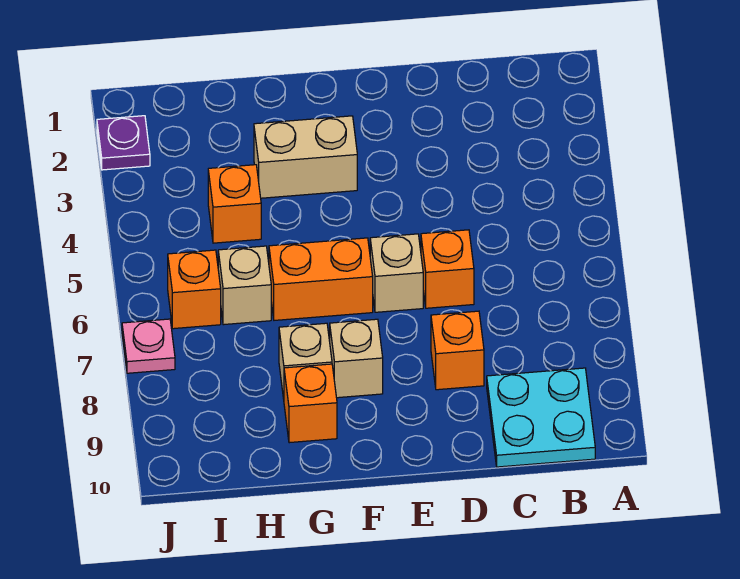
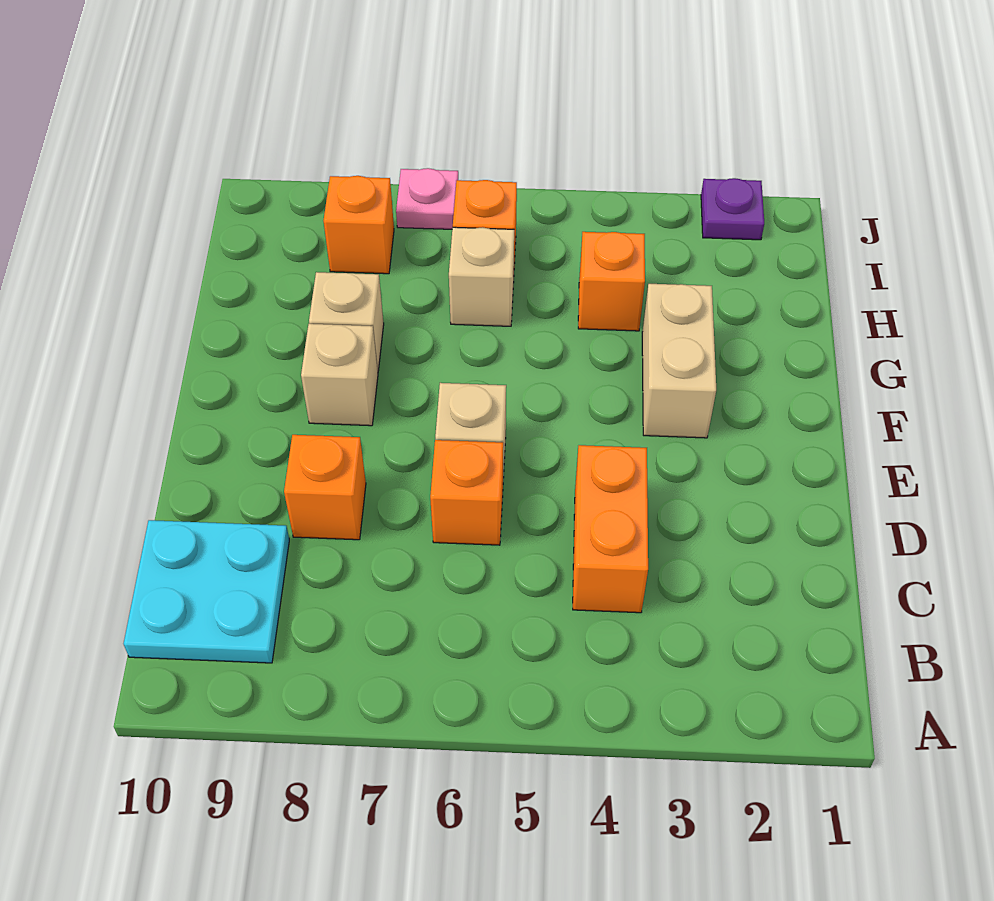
orange 1x2 brick [269,238,373,320] -> orange 1x2 brick moved to [573,445,648,613]
orange 1x1 brick [284,364,337,443] -> orange 1x1 brick moved to [324,176,394,274]

